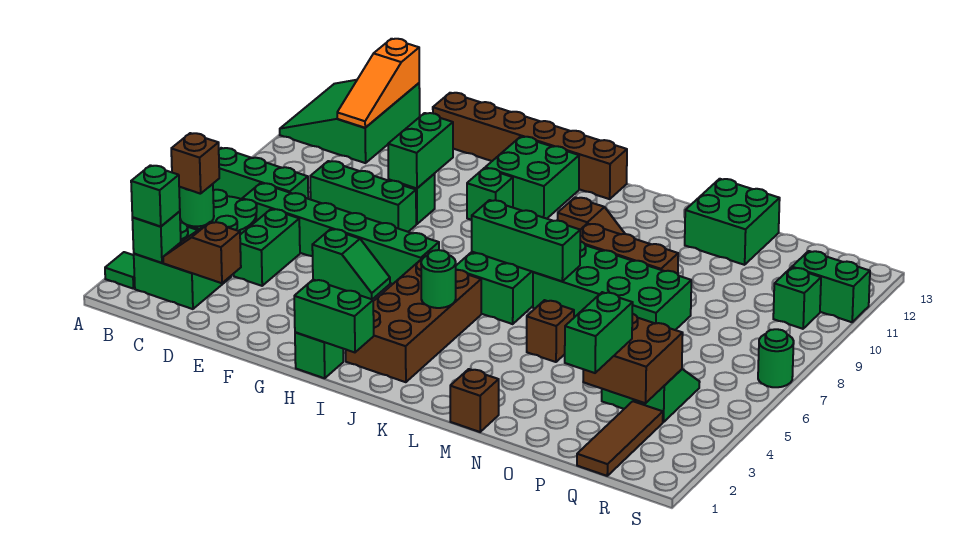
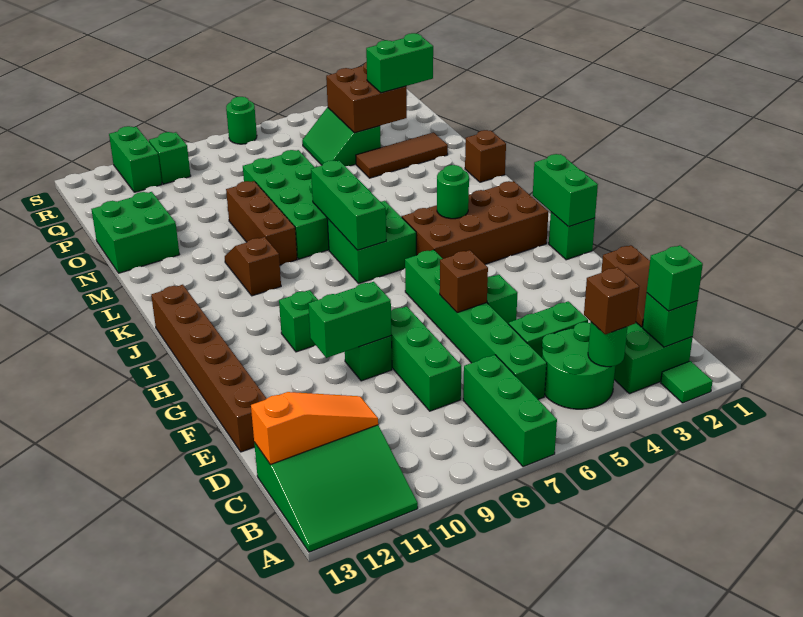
green 2x2 brick [485,137,579,219] -> none
brown 1x1 brick [527,300,574,362] -> brown 1x1 brick moved to [440,250,488,313]
brown 1x3 tile [577,401,663,476] -> brown 1x3 tile moved to [356,132,448,178]

